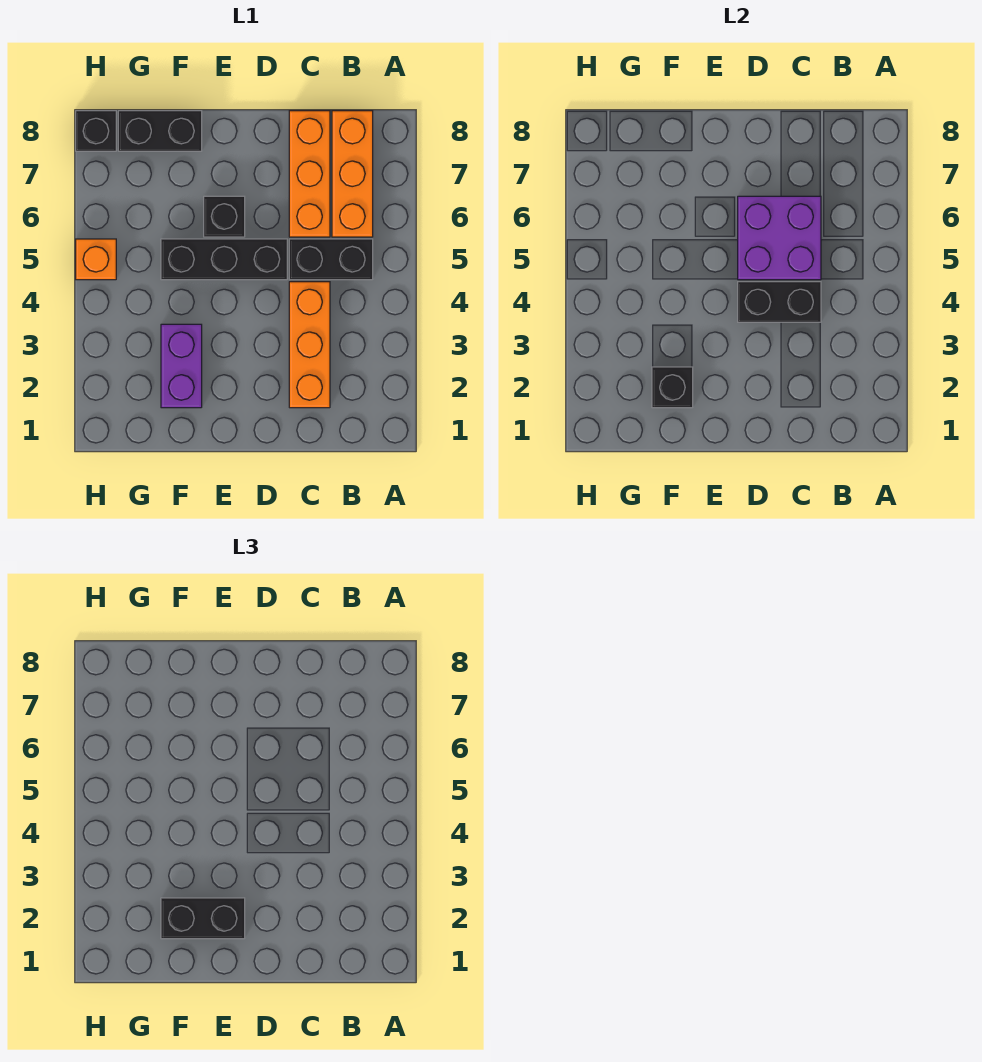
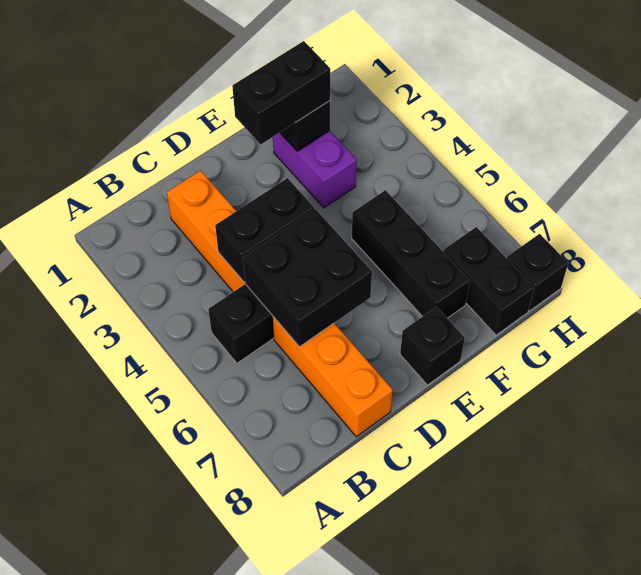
orange 1x3 brick [332,111,373,237] -> none
purple 2x2 brick [738,196,821,280] -> black 2x2 brick [243,209,372,347]
black 1x3 brick [161,239,287,280] -> black 1x3 brick turned to [352,190,470,318]
black 1x1 brick [204,196,245,237] -> black 1x1 brick moved to [400,307,465,385]
black 1x2 brick [118,111,202,151] -> black 1x2 brick turned to [443,227,534,335]
orange 1x1 brick [76,239,116,280] -> none

